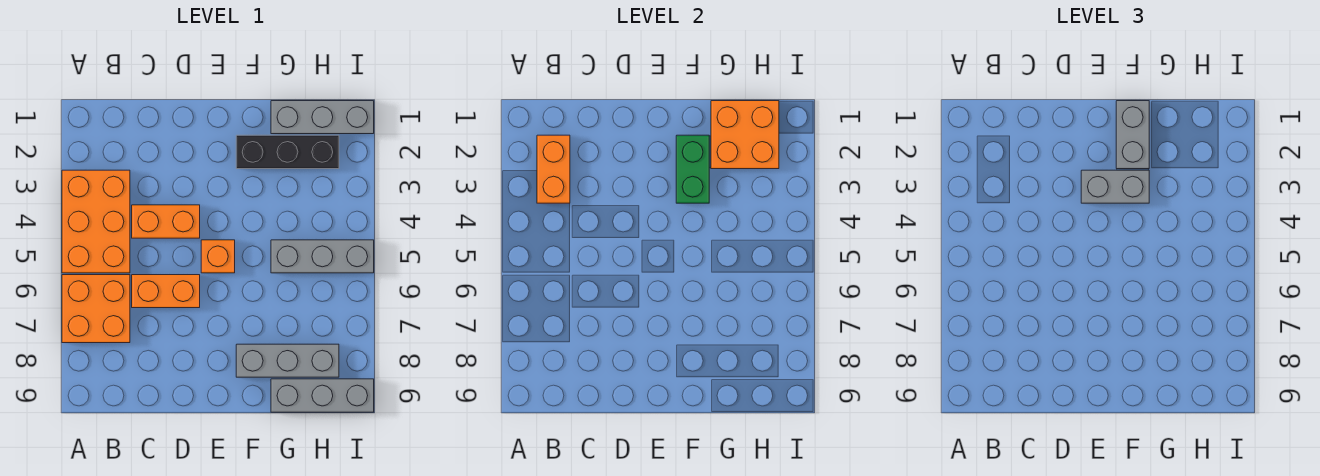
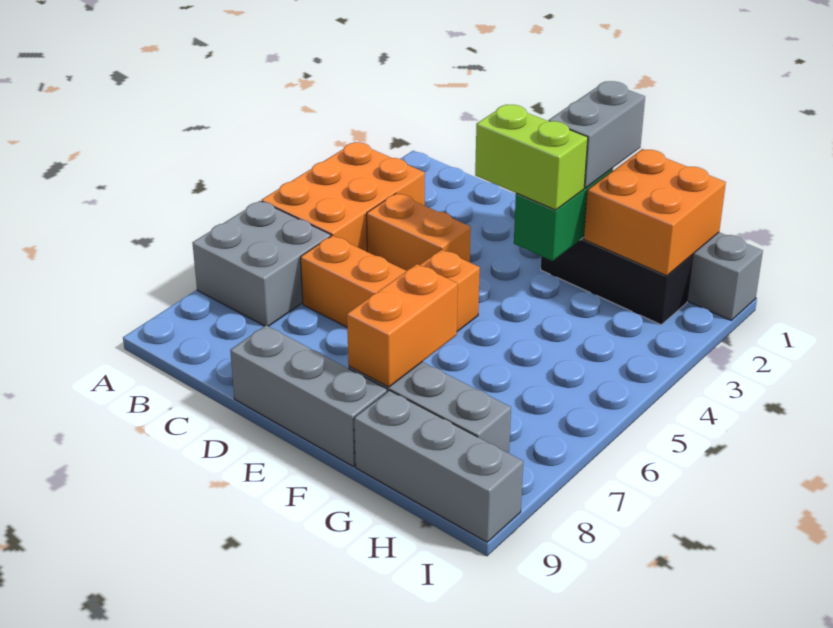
orange 2x2 brick [62,275,130,343] -> grey 2x2 brick [193,201,331,326]
orange 1x2 brick [537,135,570,203] -> orange 1x2 brick moved to [347,264,458,387]
grey 1x2 brick [1081,170,1149,203] -> lime 1x2 brick [475,105,588,210]
grey 1x3 brick [271,240,374,273] -> grey 1x3 brick moved to [230,325,387,467]

